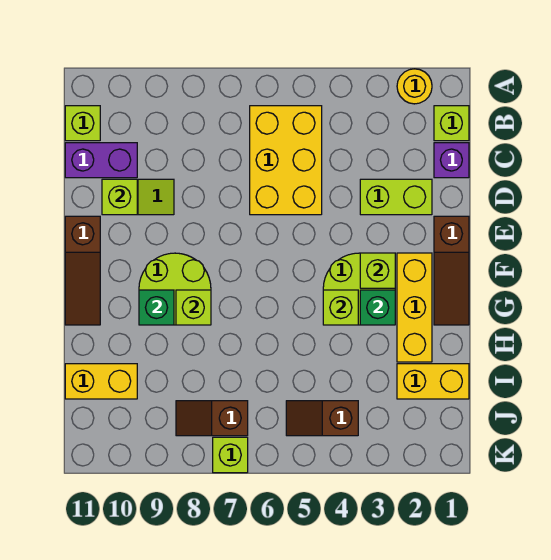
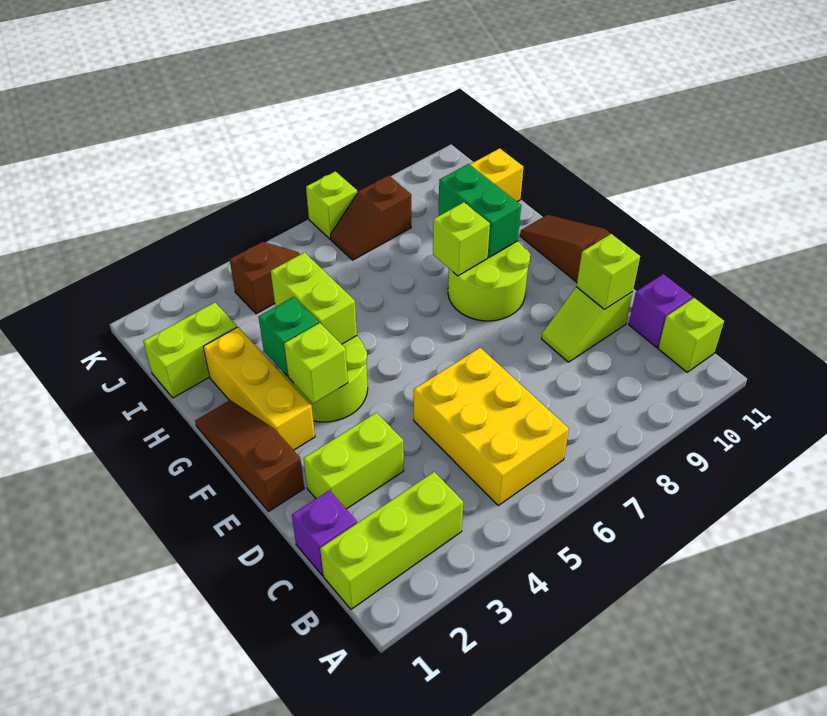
yellow 1x1 round brick [397,69,432,104] -> none
lime 1x1 brick [434,106,469,141] -> lime 1x3 brick [320,472,463,609]
purple 1x2 brick [65,143,137,178] -> purple 1x1 brick [629,274,692,347]
lime 1x1 brick [323,290,358,325] -> lime 1x2 brick [271,252,357,344]
green 1x1 brick [139,290,174,325] -> green 1x2 brick [439,164,521,257]
yellow 1x2 brick [397,364,469,399] -> lime 1x2 brick [143,302,237,398]
brown 1x2 slope [176,401,248,436] -> brown 1x2 slope turned to [331,175,411,260]

